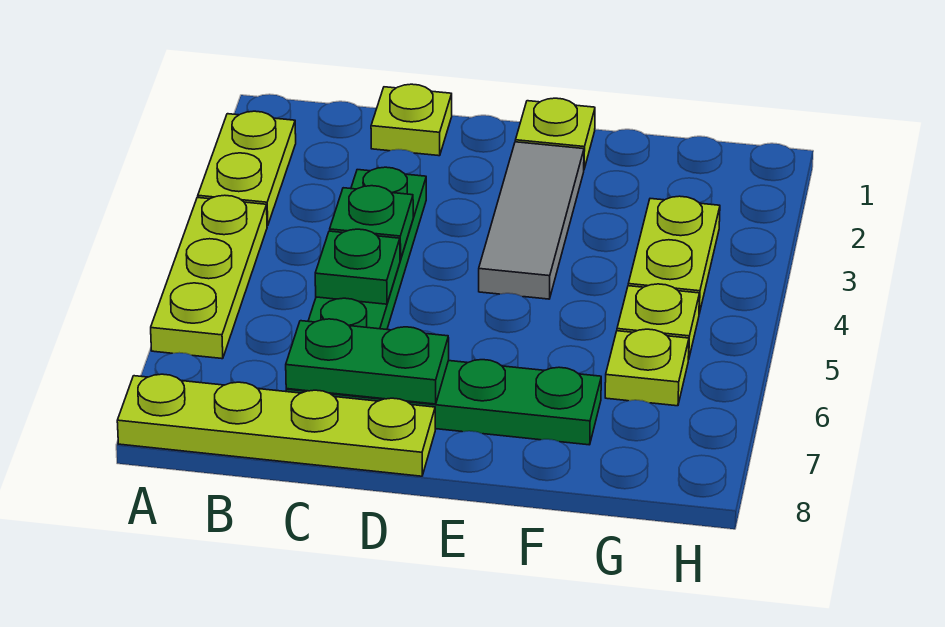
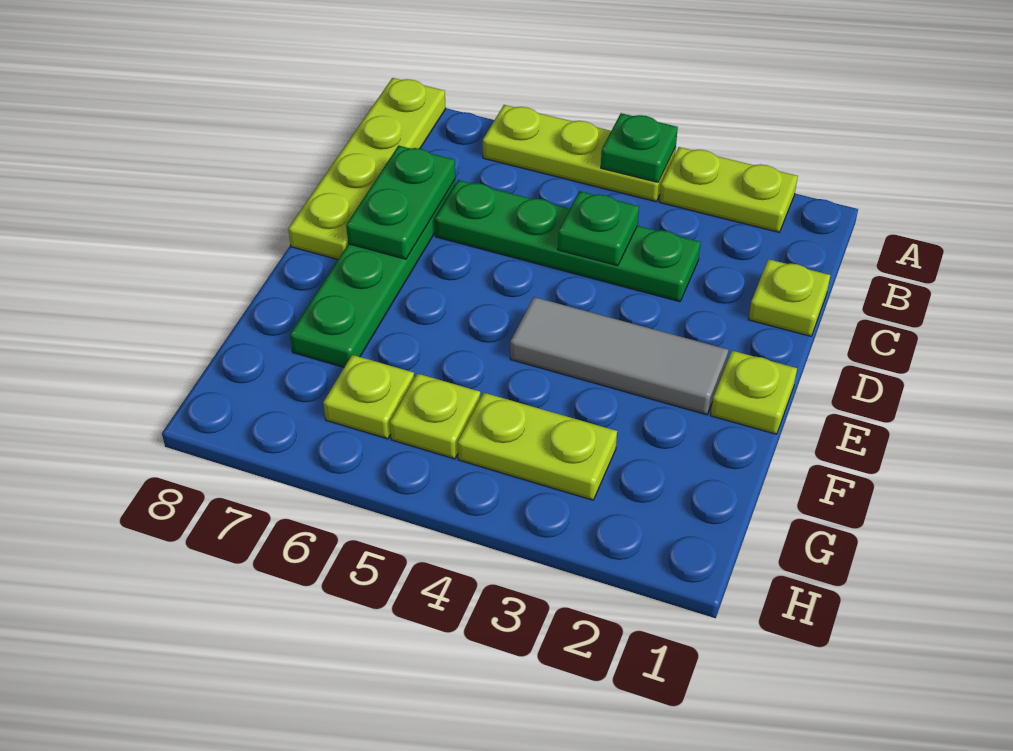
green 1x1 plate [315,229,400,304] -> green 1x1 plate moved to [601,113,678,182]

